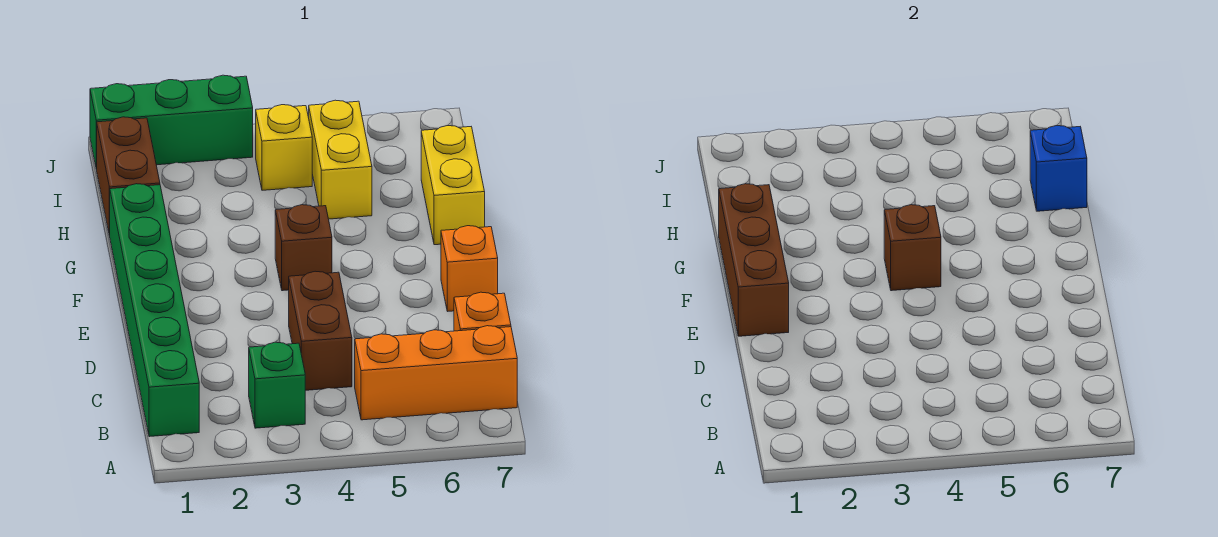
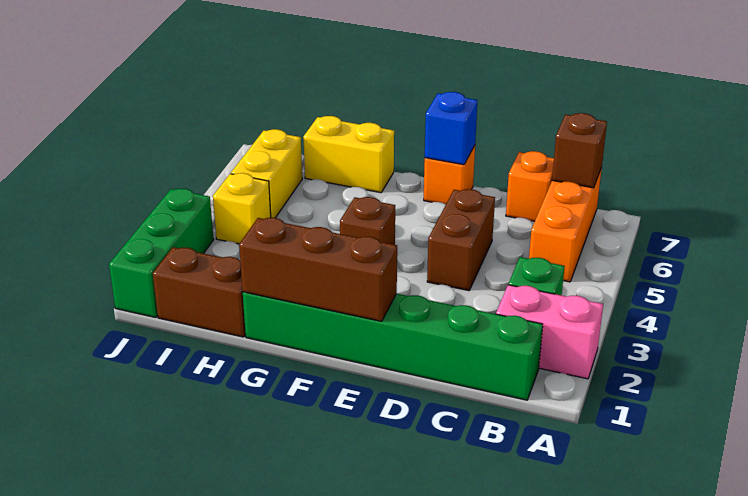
none -> pink 1x2 brick [496,285,603,379]
brown 1x2 brick [289,271,352,390] -> brown 1x2 brick turned to [427,189,495,291]
brown 1x1 brick [884,205,941,291] -> brown 1x1 brick moved to [552,113,607,188]
yellow 1x2 brick [309,100,372,219] -> yellow 1x2 brick turned to [231,129,302,218]
blue 1x1 brick [1030,126,1087,211] -> blue 1x1 brick moved to [425,92,477,165]

